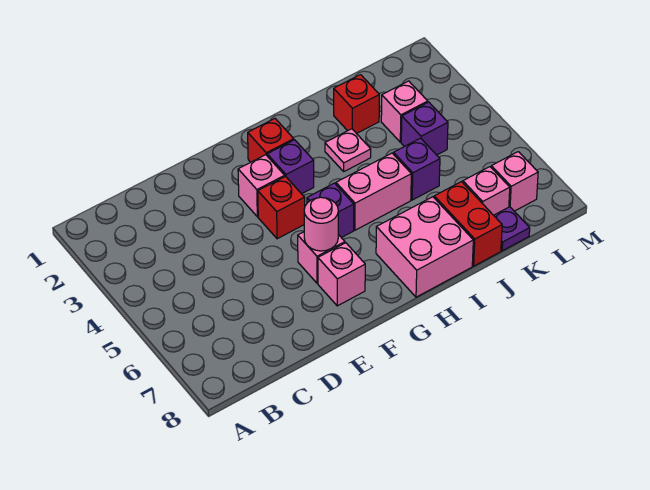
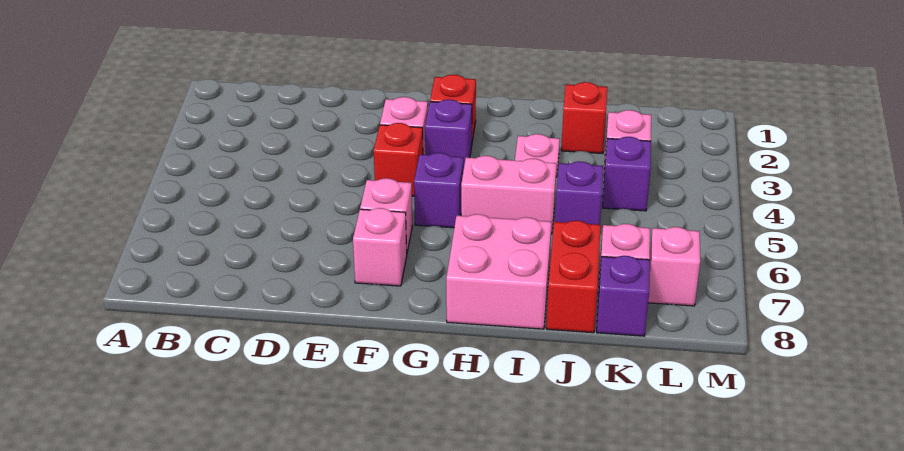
pink 1x1 round brick [304,197,338,251] -> none
purple 1x1 plate [494,207,530,251] -> purple 1x1 brick [597,256,650,336]

